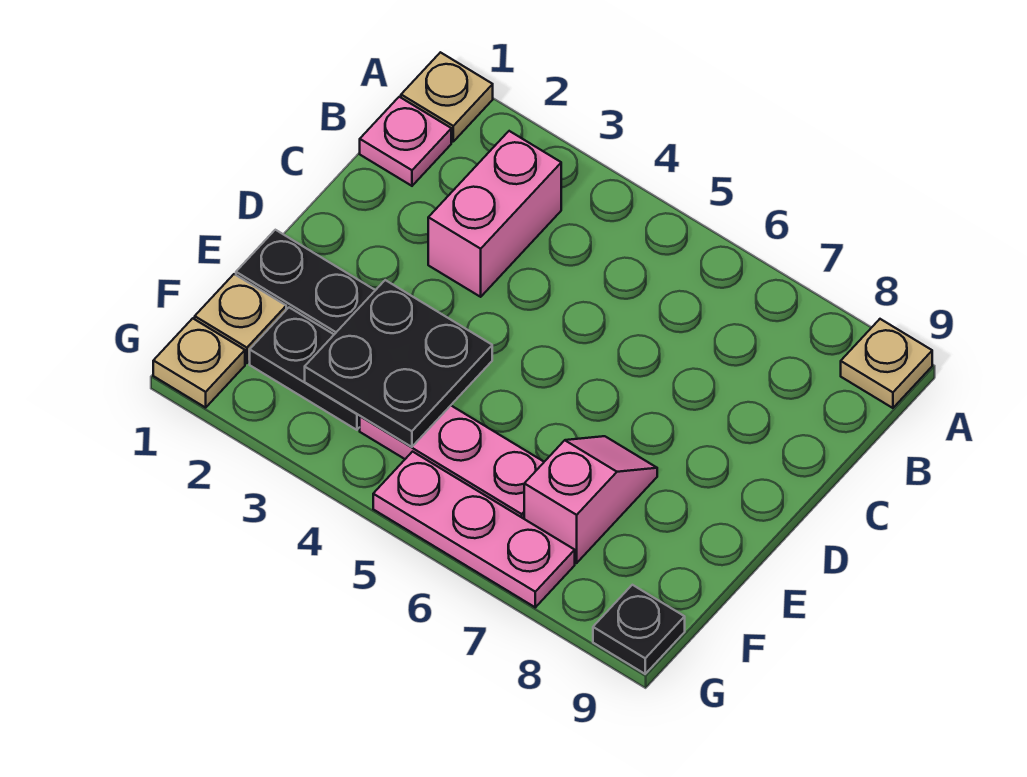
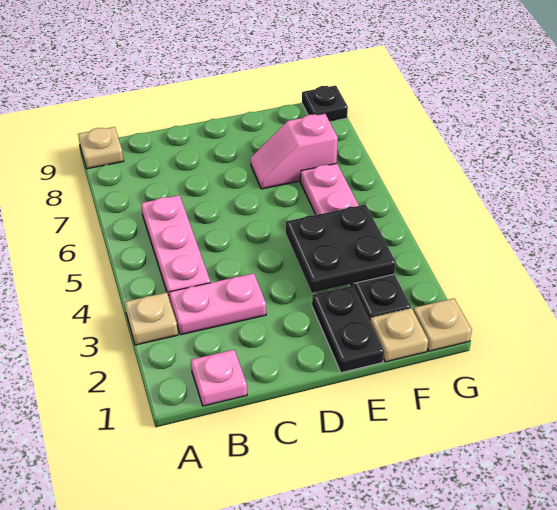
tan 1x1 plate [401,52,493,141] -> tan 1x1 plate moved to [125,292,178,345]
pink 1x2 brick [428,131,561,297] -> pink 1x2 plate [169,273,266,335]
pink 1x3 plate [373,452,575,607] -> pink 1x3 plate moved to [141,195,210,300]

